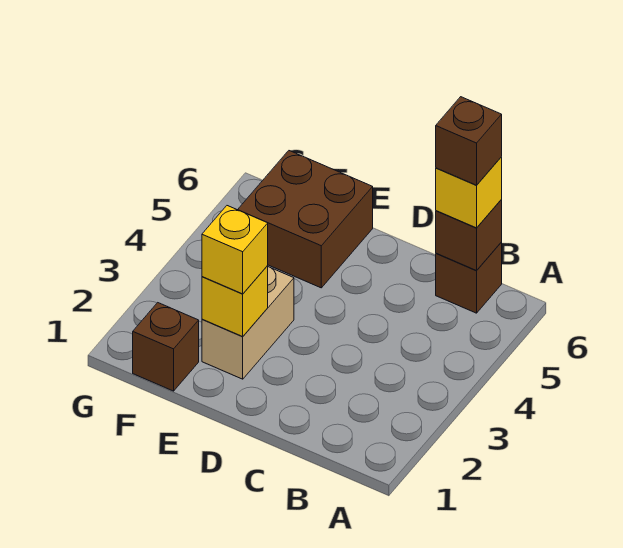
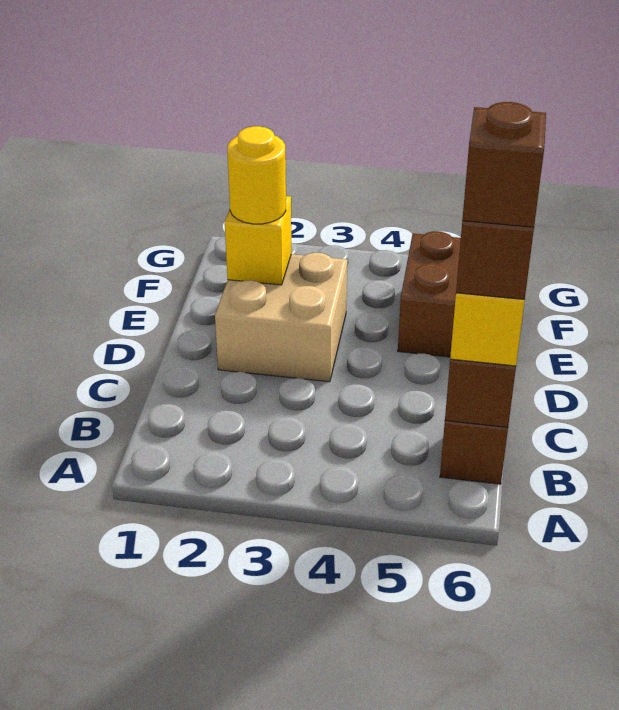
tan 1x2 brick [202,267,294,379] -> tan 2x2 brick [215,253,347,382]
yellow 1x1 brick [202,206,268,294] -> yellow 1x1 round brick [227,126,286,224]
brown 1x1 brick [133,303,199,391] -> brown 1x1 brick moved to [462,102,546,227]

